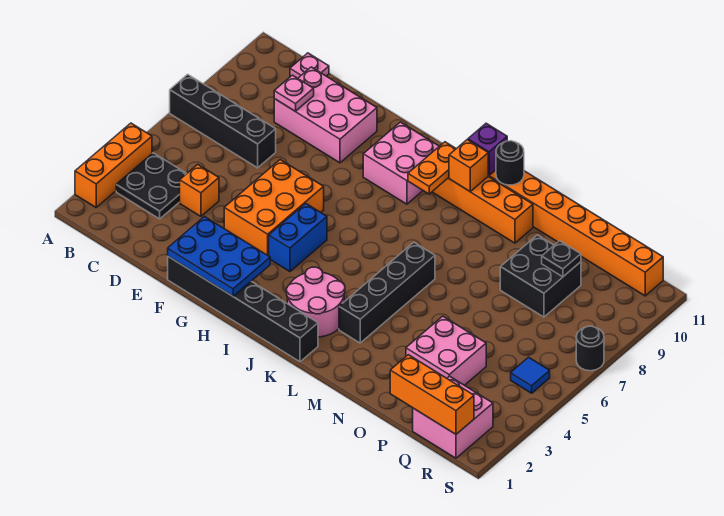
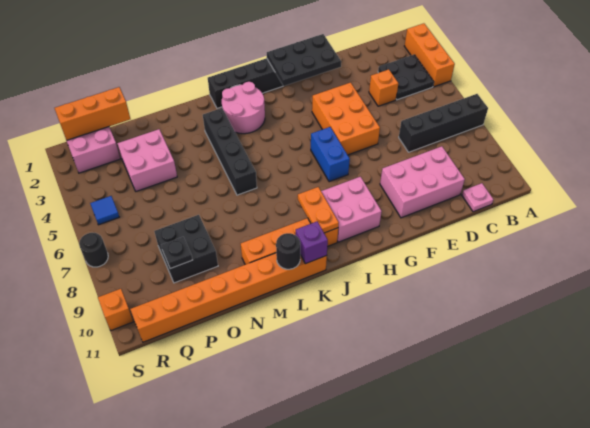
pink 1x1 plate [274,75,314,111] -> none
blue 2x3 plate [168,217,270,296] -> black 2x3 plate [267,34,341,86]
blue 1x2 brick [269,203,327,272] -> blue 1x2 brick moved to [311,127,350,182]
orange 1x1 brick [449,140,488,191] -> orange 1x1 brick moved to [98,289,133,330]

